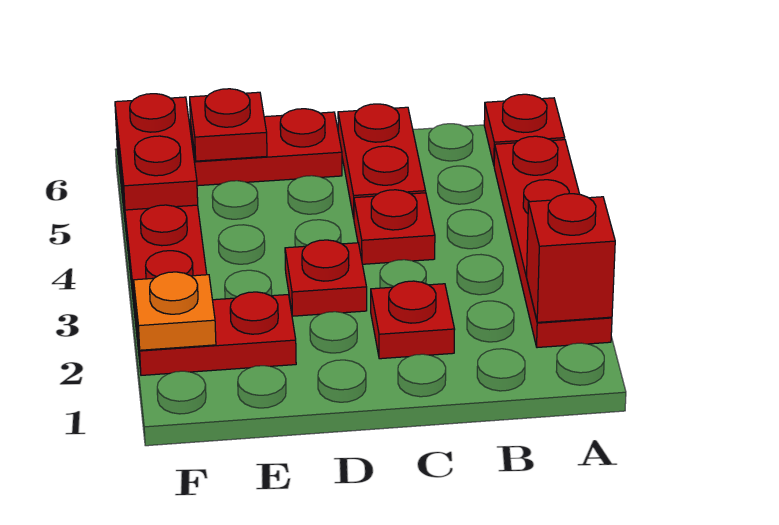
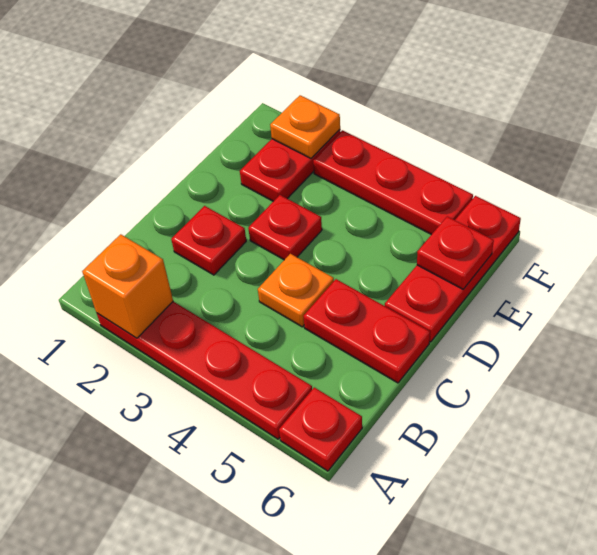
red 1x1 brick [527,194,615,322] -> orange 1x1 brick [82,234,173,338]
red 1x1 plate [354,190,435,264] -> orange 1x1 plate [258,254,334,327]
red 1x2 plate [115,94,198,210] -> none

